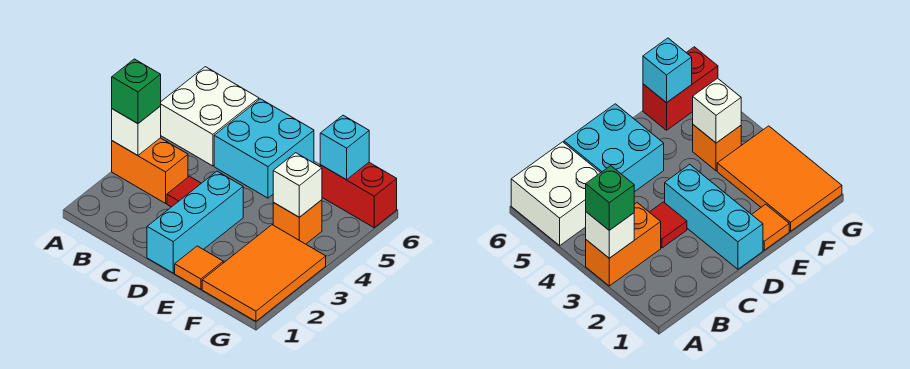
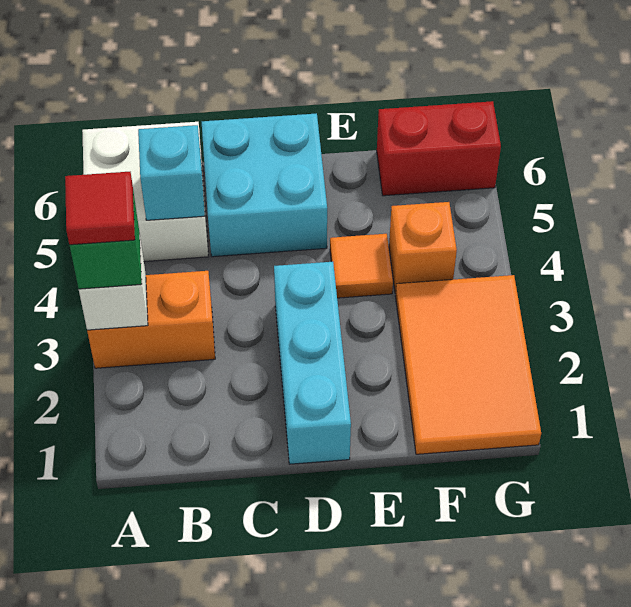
red 1x1 tile [167,176,201,207] -> red 1x1 tile moved to [65,172,135,245]
orange 1x1 tile [175,246,223,289] -> orange 1x1 tile moved to [330,234,393,298]
white 1x1 brick [273,153,322,217] -> none
cyan 1x1 brick [320,115,369,180] -> cyan 1x1 brick moved to [138,125,205,220]

